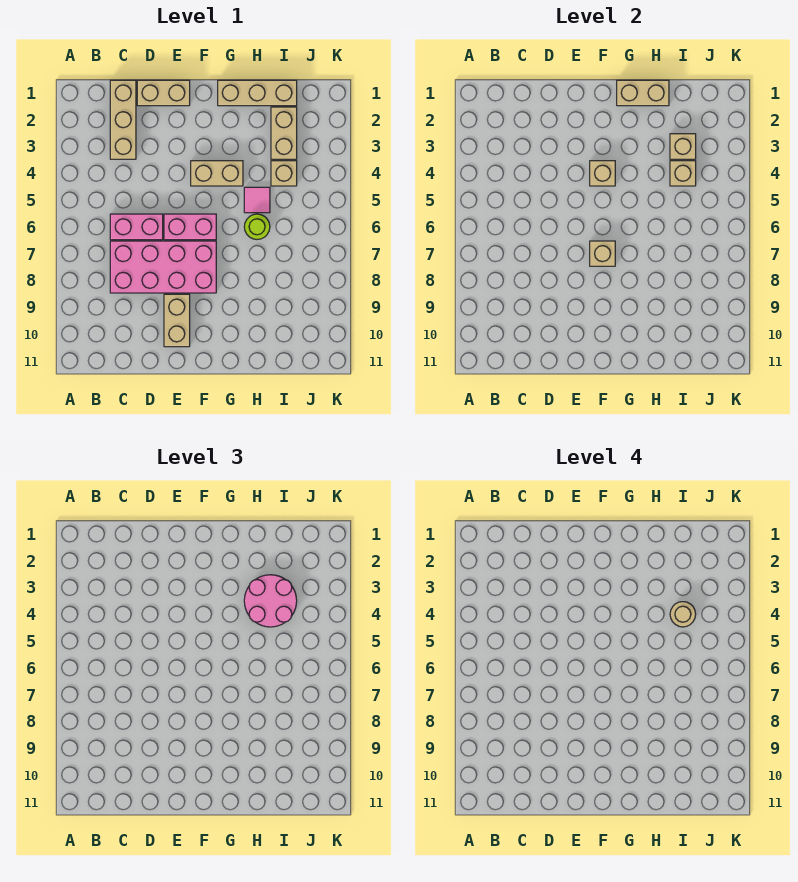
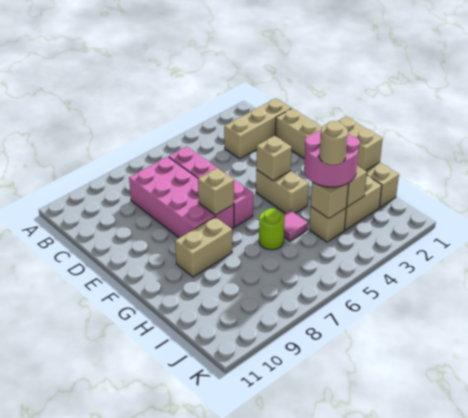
tan 1x2 brick [164,294,190,347] -> tan 1x2 brick moved to [175,217,232,277]

